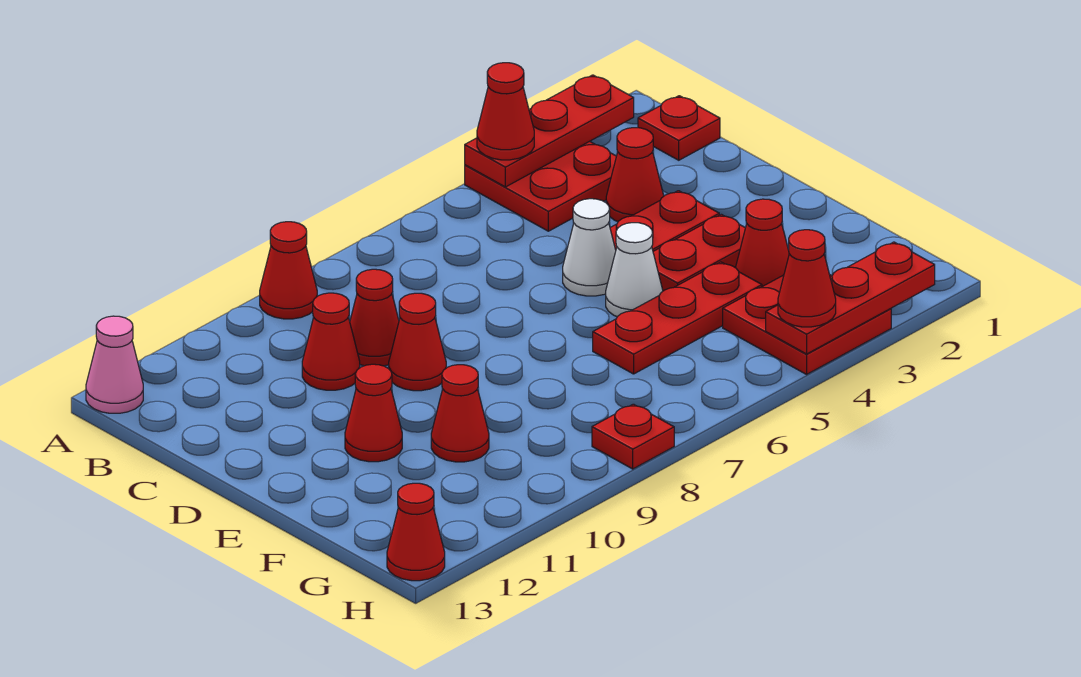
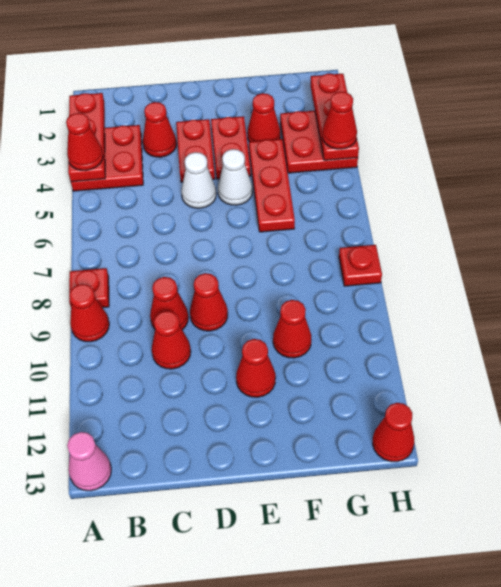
red 1x1 plate [638,96,720,160] -> red 1x1 plate moved to [69,268,109,308]

